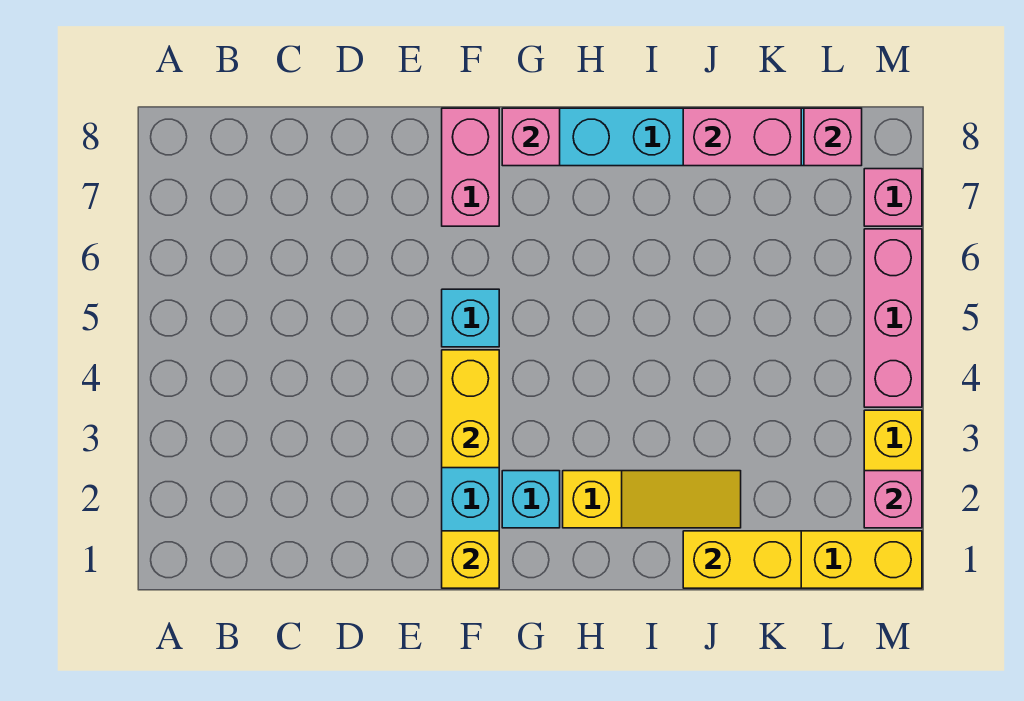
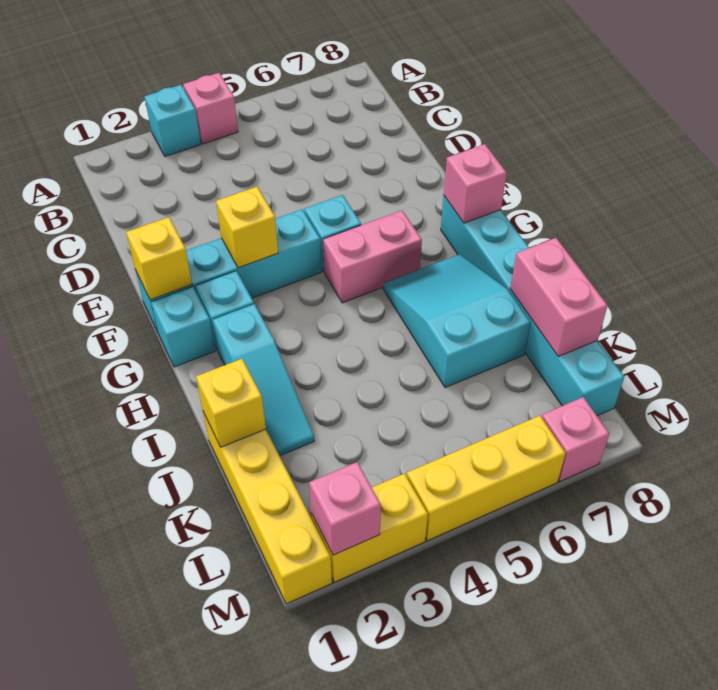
none -> cyan 1x1 brick [144,85,201,156]
yellow 1x2 brick [442,350,499,468] -> yellow 1x1 brick [216,187,278,268]
pink 1x2 brick [442,108,499,226] -> pink 1x2 brick moved to [323,210,422,303]
none -> cyan 1x1 brick [151,287,215,367]
yellow 1x3 slope [563,471,741,528] -> cyan 1x3 slope [213,304,314,456]
none -> cyan 2x3 slope [383,254,531,388]
yellow 1x2 brick [683,531,801,588] -> yellow 1x1 brick [196,359,266,447]
pink 1x1 brick [804,108,862,166] -> pink 1x1 brick moved to [183,73,238,144]
pink 1x3 brick [864,229,922,407] -> yellow 1x3 brick [407,416,566,541]

